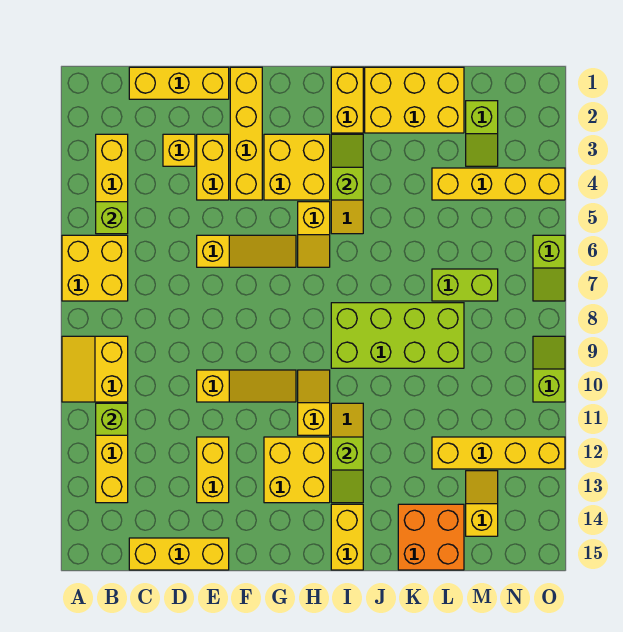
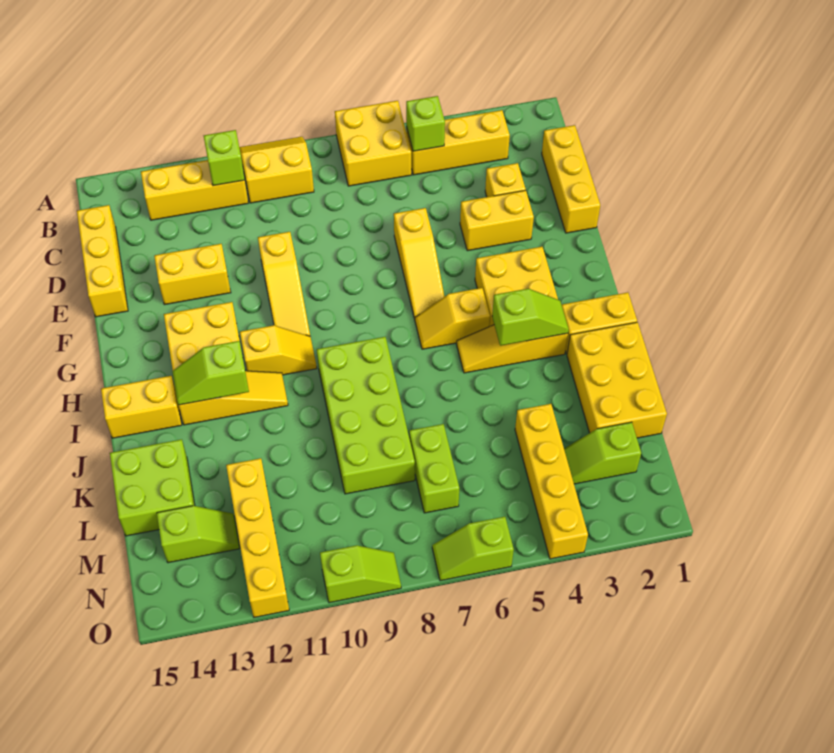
yellow 1x4 brick [230,67,262,200] -> none
orange 2x2 brick [398,504,464,570] -> lime 2x2 brick [110,439,195,536]
yellow 1x2 slope [466,471,498,536] -> lime 1x2 slope [157,506,240,563]

